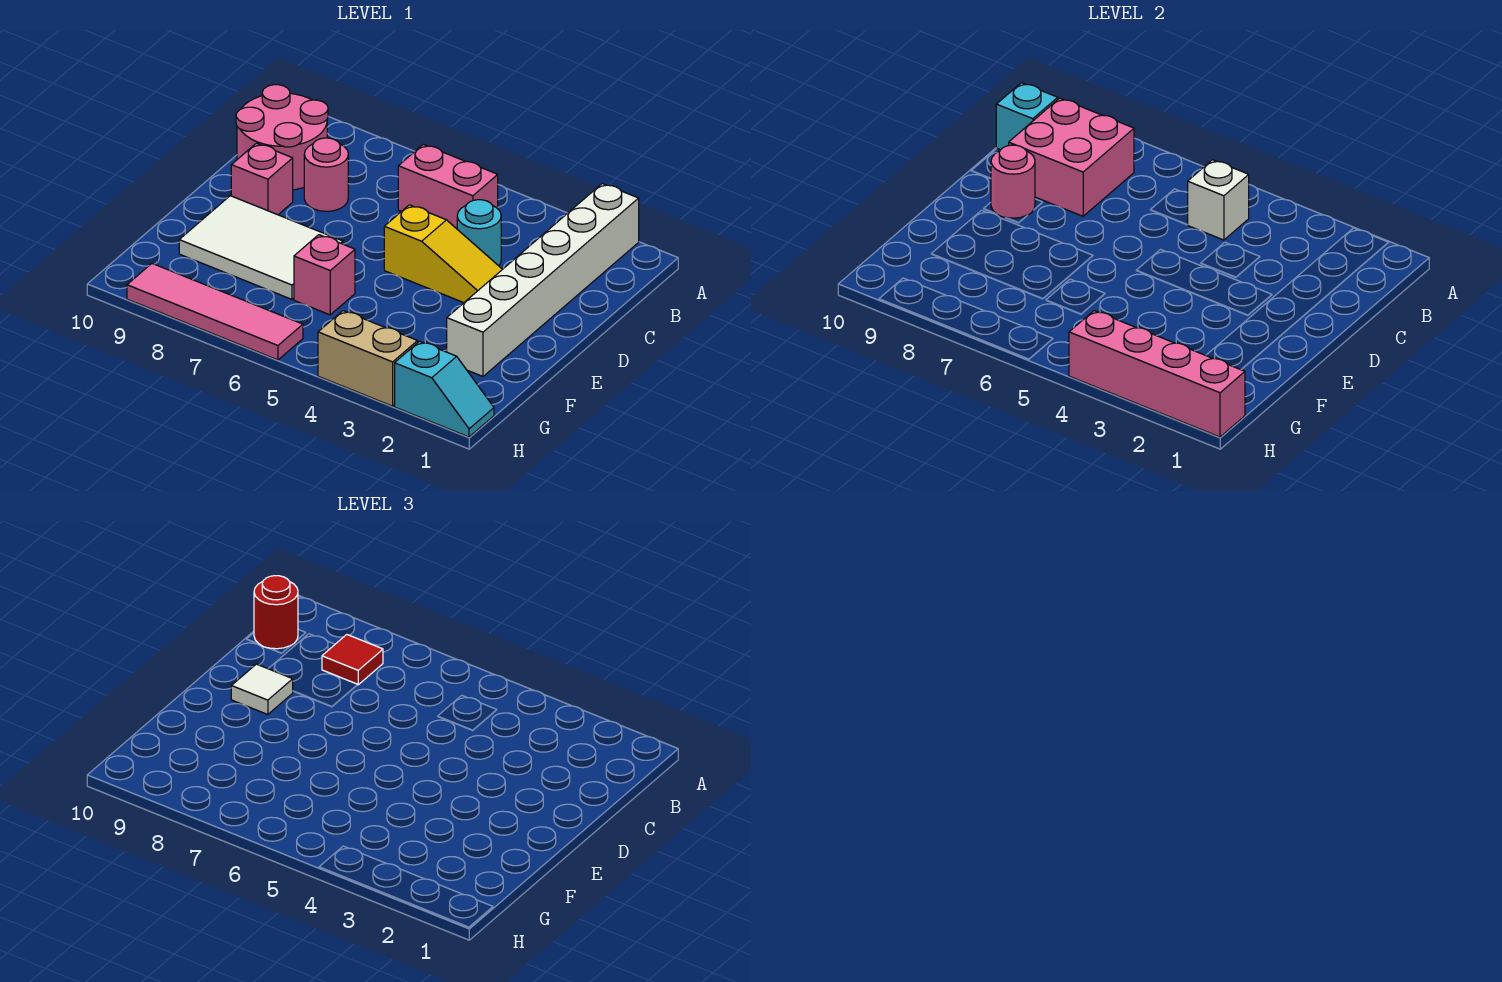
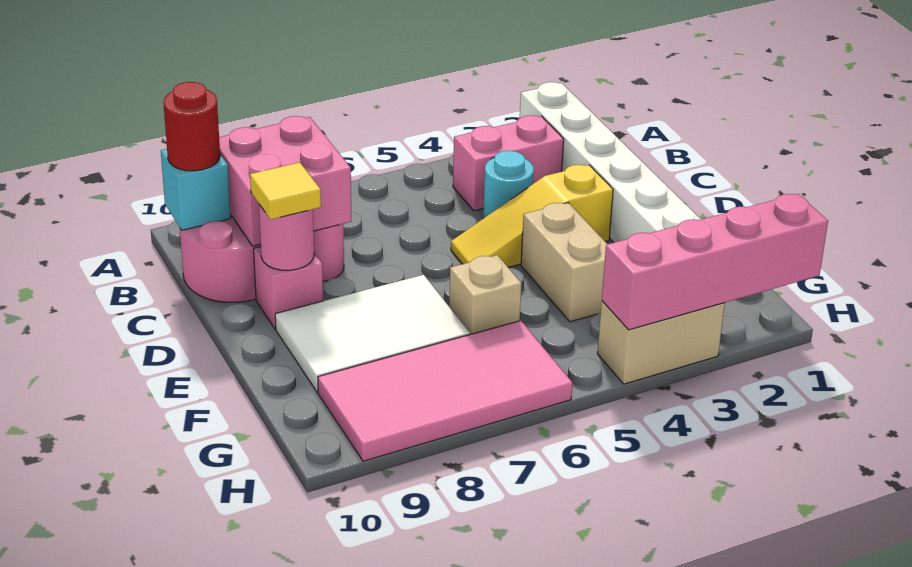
pink 1x2 brick [398,144,498,229] -> pink 1x2 brick moved to [453,115,564,211]
white 1x1 brick [1188,160,1249,240] -> none
red 1x1 tile [322,635,383,685] -> none
yellow 1x3 slope [384,205,502,303] -> yellow 1x3 slope turned to [451,165,613,267]
white 1x1 tile [231,664,293,715] -> yellow 1x1 tile [250,162,321,220]
none -> tan 1x2 brick [521,203,607,322]
pink 1x1 brick [294,235,355,315] -> tan 1x1 brick [449,255,521,334]
cyan 1x2 slope [395,341,494,437] -> none
pink 1x4 tile [127,264,303,360] -> pink 2x4 tile [318,321,572,461]

